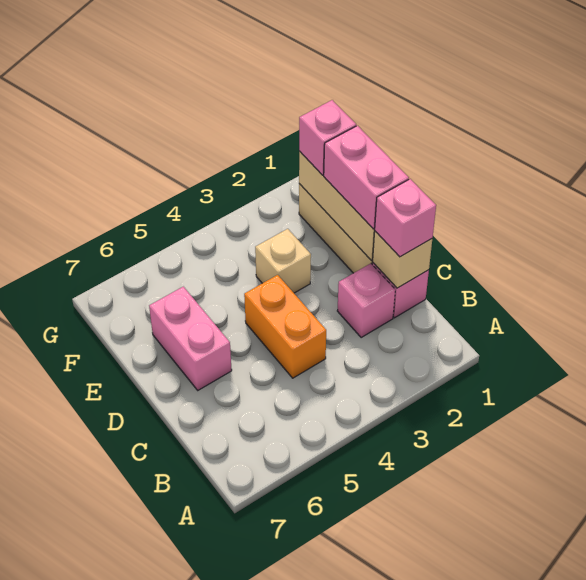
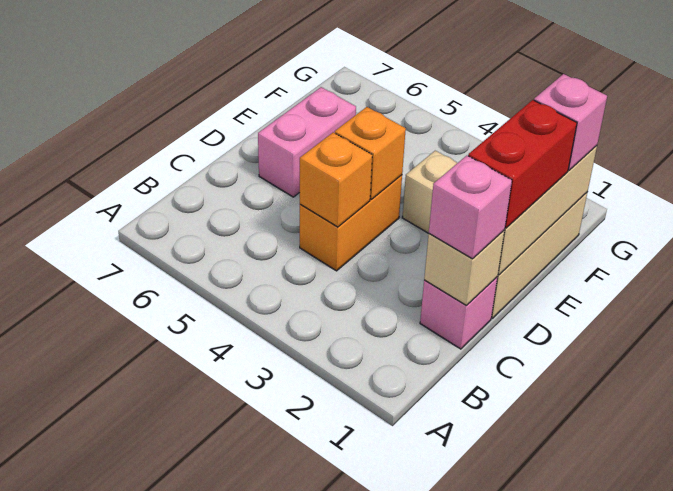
pink 1x1 brick [337,263,395,338] -> none
none -> orange 1x1 brick [300,132,372,227]
pink 1x2 brick [324,126,409,229] -> red 1x2 brick [468,100,577,228]
none -> orange 1x1 brick [335,107,406,199]

